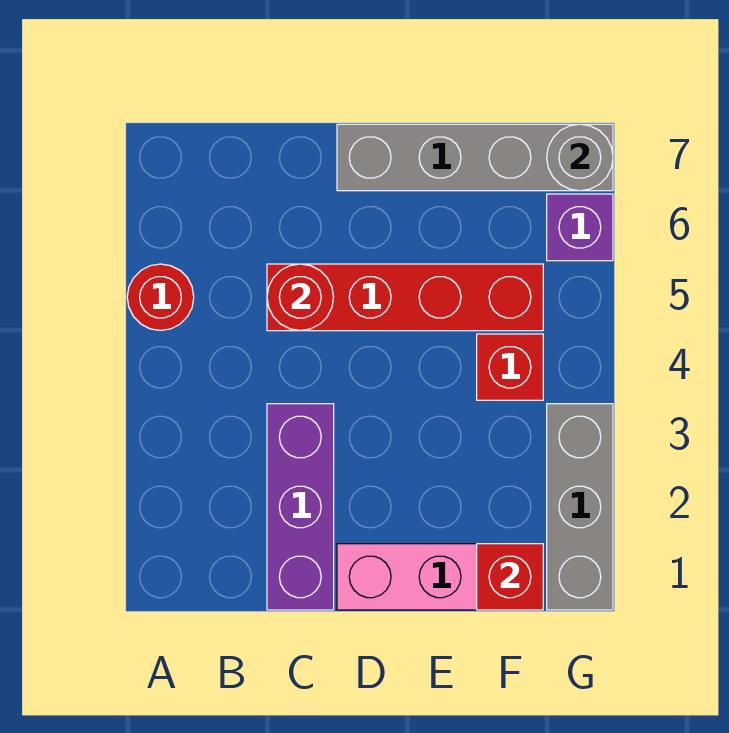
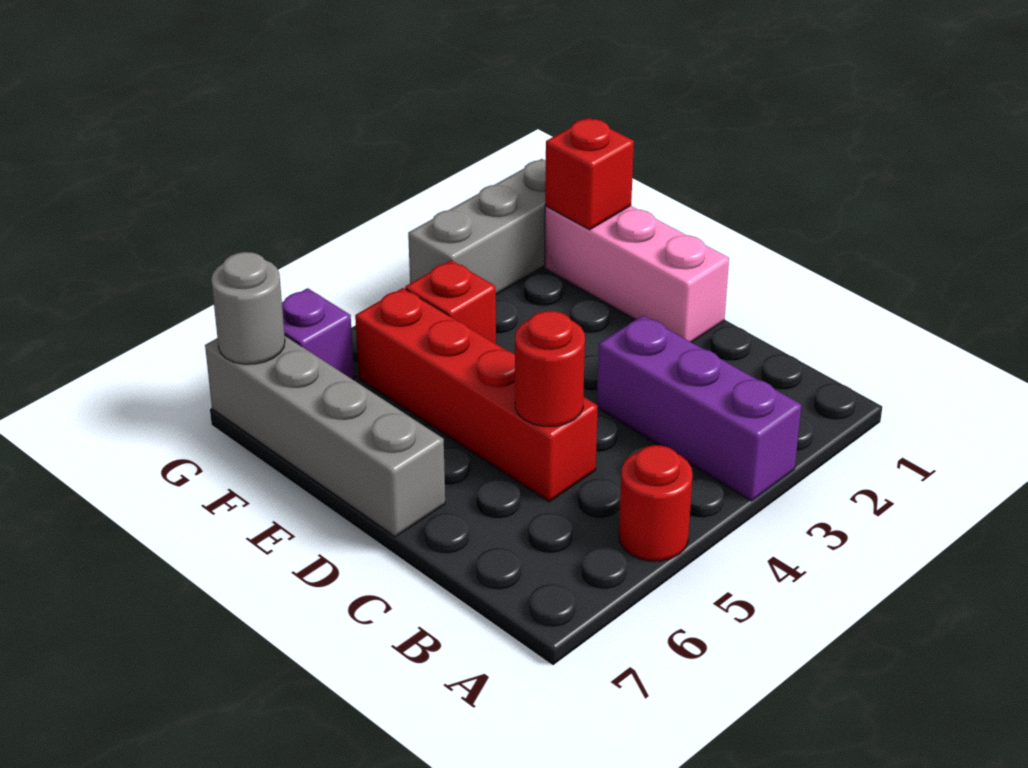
purple 1x3 brick [267,404,334,610] -> purple 1x3 brick turned to [597,315,801,501]

